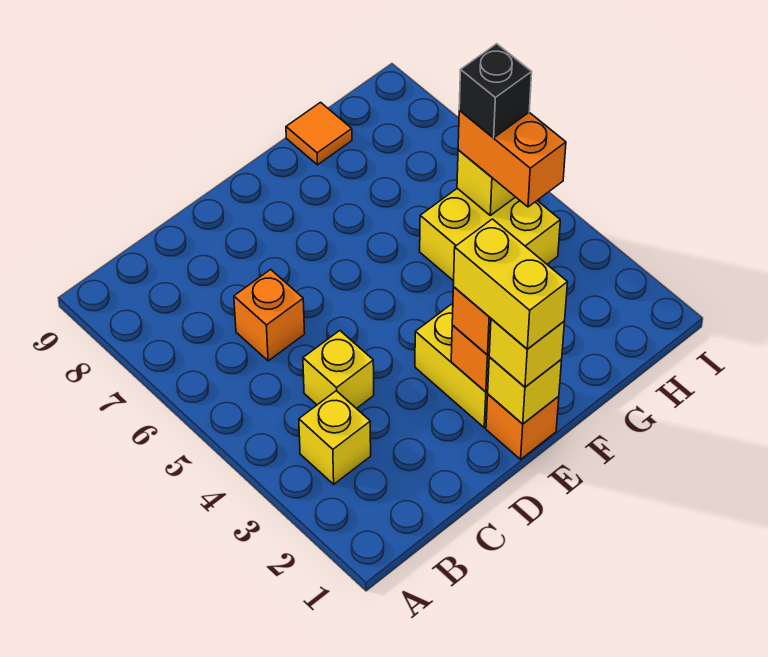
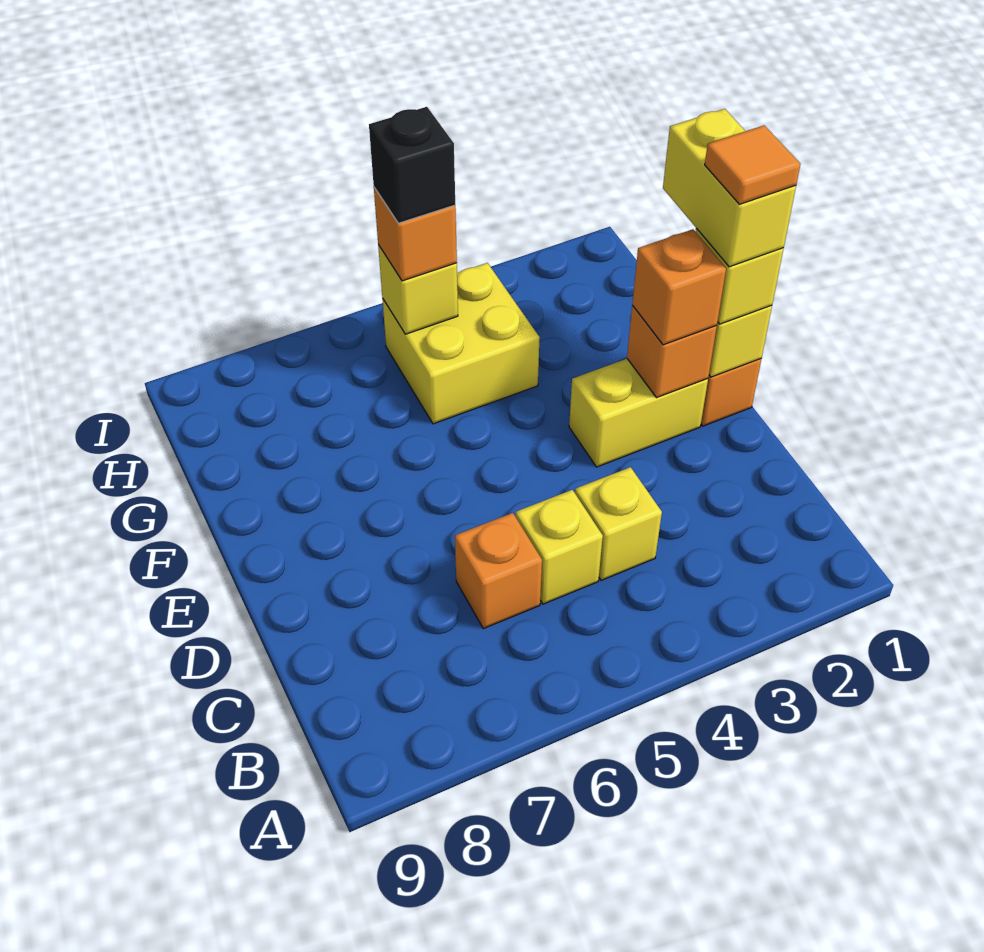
yellow 1x1 brick [299,391,371,484] -> yellow 1x1 brick moved to [516,490,603,604]
yellow 1x2 brick [453,219,568,349] -> yellow 1x2 brick turned to [663,109,796,267]
orange 1x1 tile [286,102,352,165] -> orange 1x1 tile moved to [705,125,800,204]
orange 1x2 brick [458,110,566,207] -> orange 1x1 brick [374,188,457,281]

